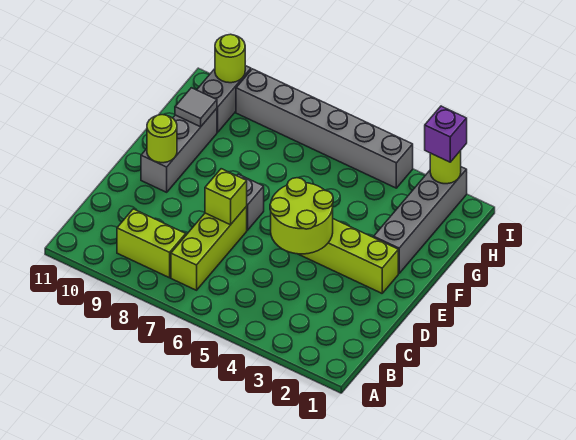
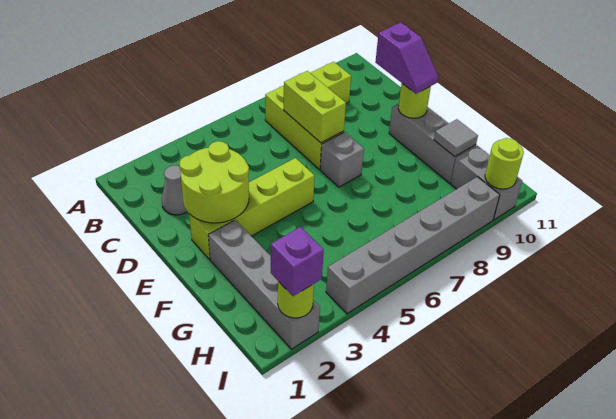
none -> grey 1x1 cone [162,165,187,215]
lime 2x2 round brick [270,178,333,254] -> lime 2x2 round brick moved to [179,141,249,223]
lime 1x1 brick [205,169,247,225] -> lime 1x2 brick [284,71,346,143]
none -> purple 1x2 slope [375,22,439,94]

